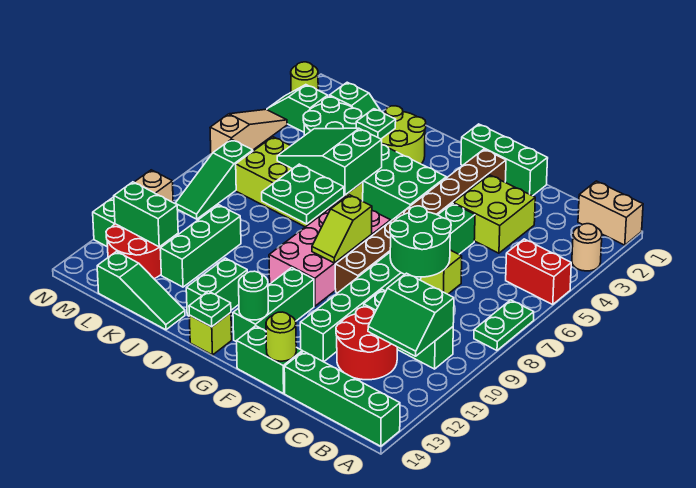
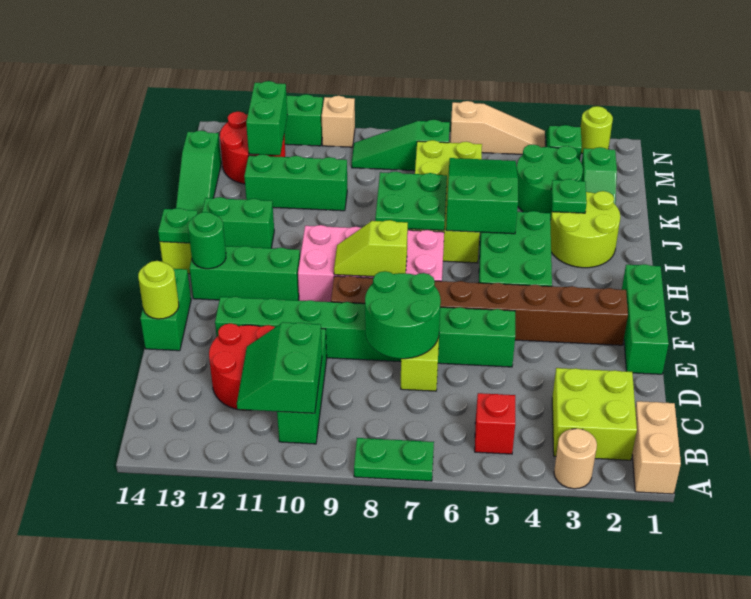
red 1x2 brick [506,239,571,304] -> red 1x1 brick [475,393,515,454]
green 1x4 brick [284,351,400,446] -> none
lime 2x2 brick [453,175,535,253] -> lime 2x2 brick moved to [552,368,637,460]

